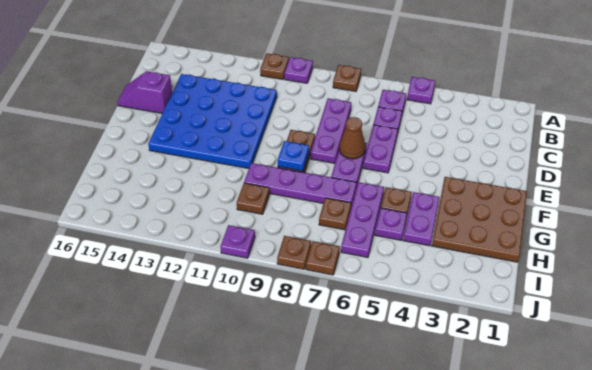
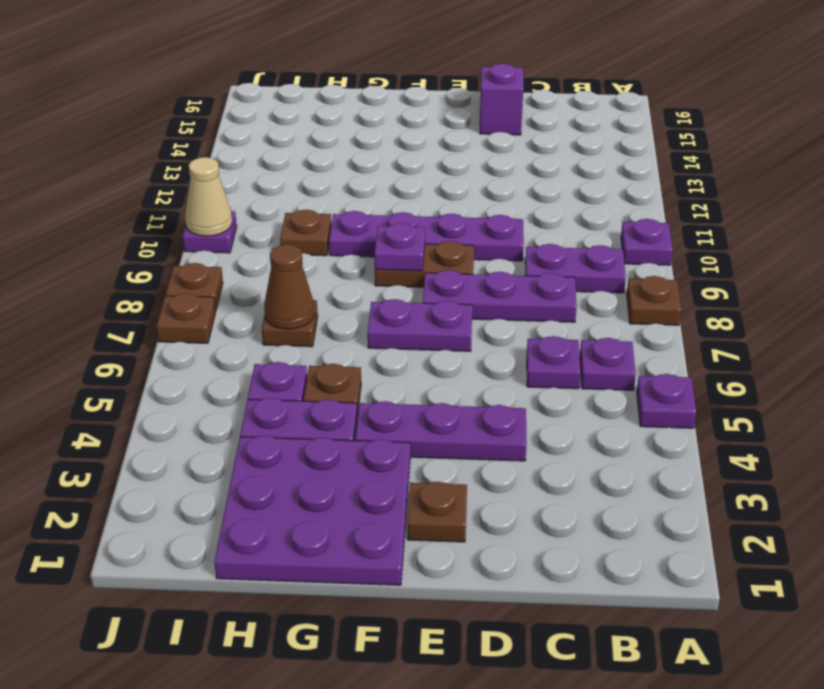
brown 1x1 plate [260,53,289,79] -> brown 1x1 plate moved to [407,482,467,542]
blue 4x4 plate [148,74,277,169] -> none
purple 1x2 plate [363,125,398,173] -> purple 1x2 plate moved to [525,244,626,293]
brown 1x1 cone [339,117,365,159] -> brown 1x1 cone moved to [264,245,315,329]
brown 3x3 plate [432,177,527,262] -> purple 3x3 plate [214,436,410,585]
blue 1x1 plate [278,141,309,171] -> purple 1x1 plate [374,223,425,271]
purple 1x3 plate [341,182,384,257] -> purple 1x3 plate moved to [355,401,527,461]
purple 1x4 plate [244,163,357,207] -> purple 1x4 plate turned to [329,211,524,261]
none -> tan 1x1 cone [185,157,232,236]

